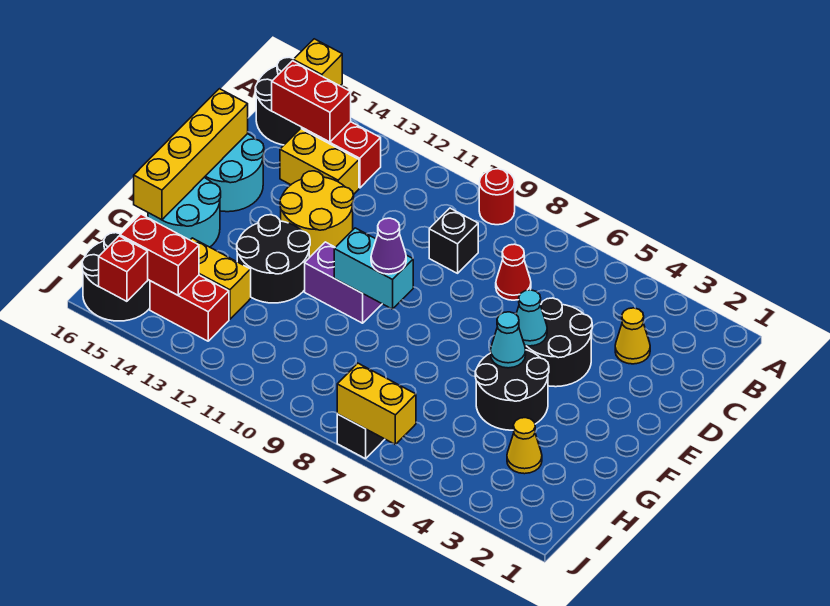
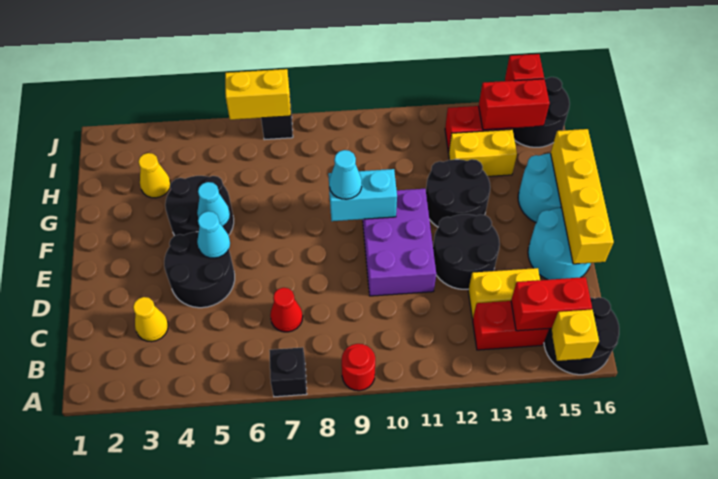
black 1x1 brick [429,208,478,273] -> black 1x1 brick moved to [269,347,307,397]
yellow 2x2 round brick [280,171,354,258] -> black 2x2 round brick [433,214,500,289]
purple 1x1 cone [371,218,406,274] -> cyan 1x1 cone [329,150,362,199]
purple 1x2 brick [305,242,382,323] -> purple 2x3 brick [363,189,436,296]

